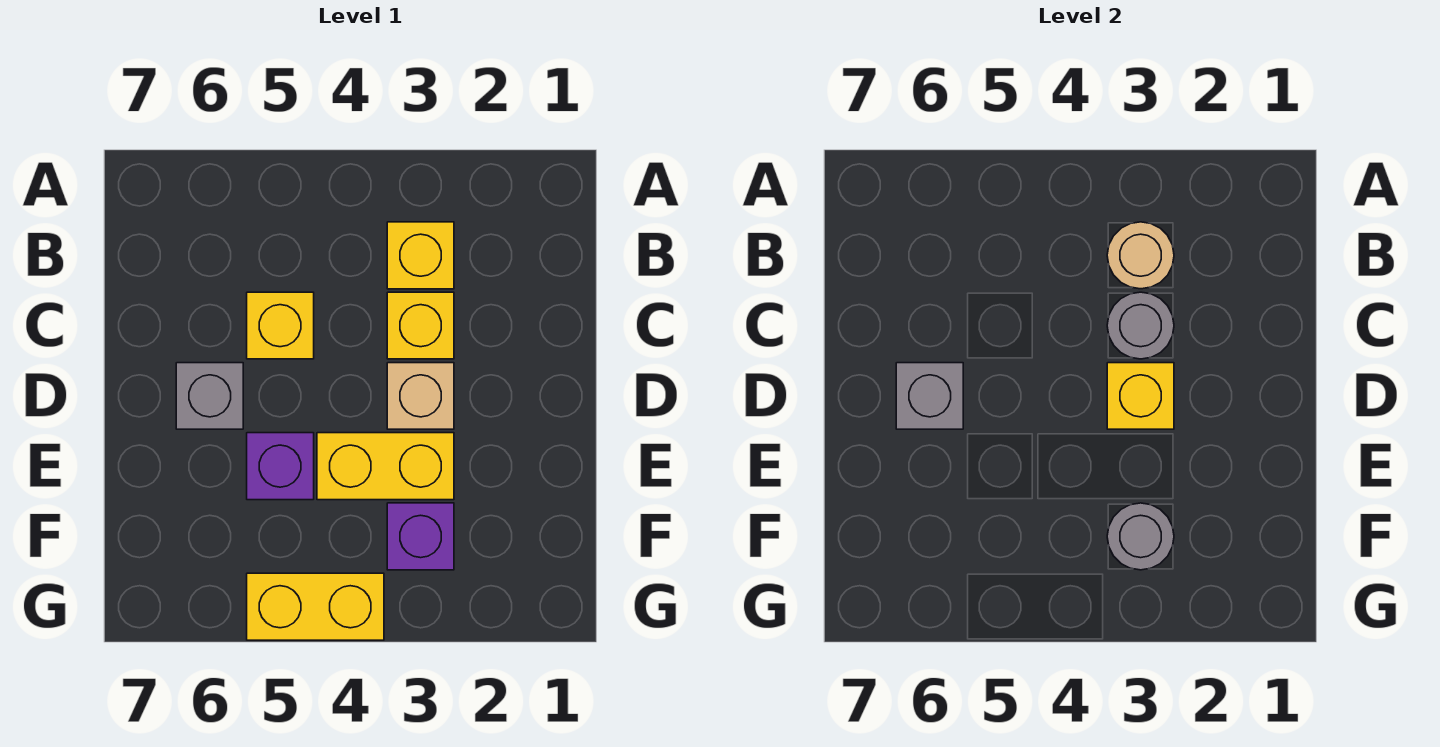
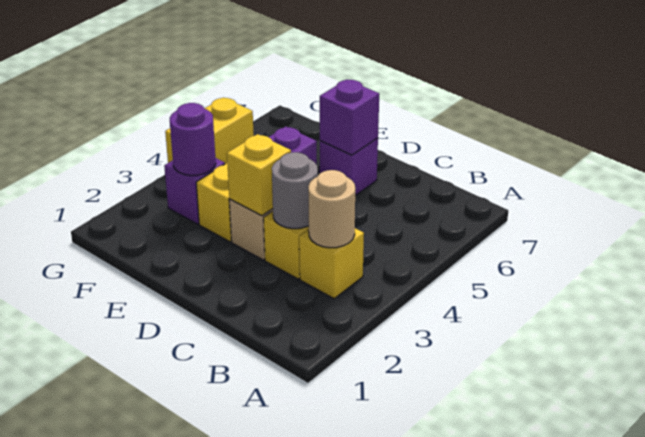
yellow 1x1 brick [247,292,314,359] -> none
grey 1x1 brick [176,363,243,429] -> purple 1x1 brick [320,138,378,195]
grey 1x1 brick [896,363,963,429] -> purple 1x1 brick [320,80,379,155]
grey 1x1 round brick [1107,503,1174,570] -> purple 1x1 round brick [170,103,216,176]

